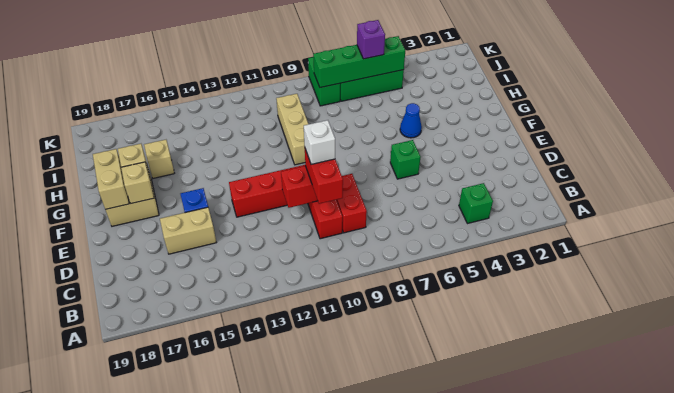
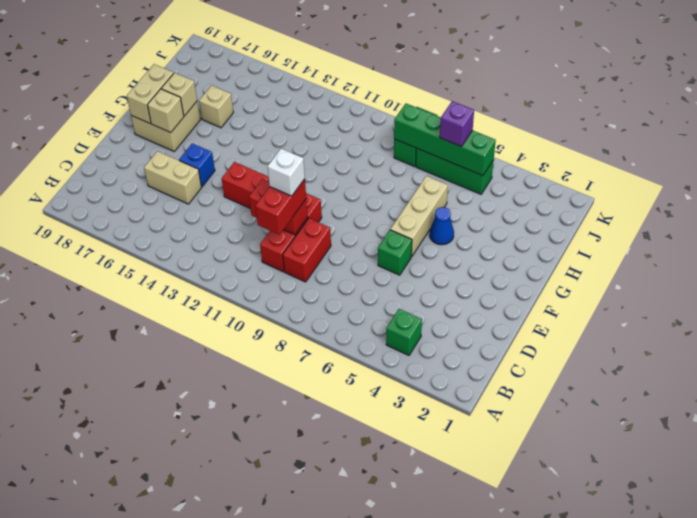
tan 1x3 brick [276,94,308,165] -> tan 1x3 brick moved to [390,176,448,256]

